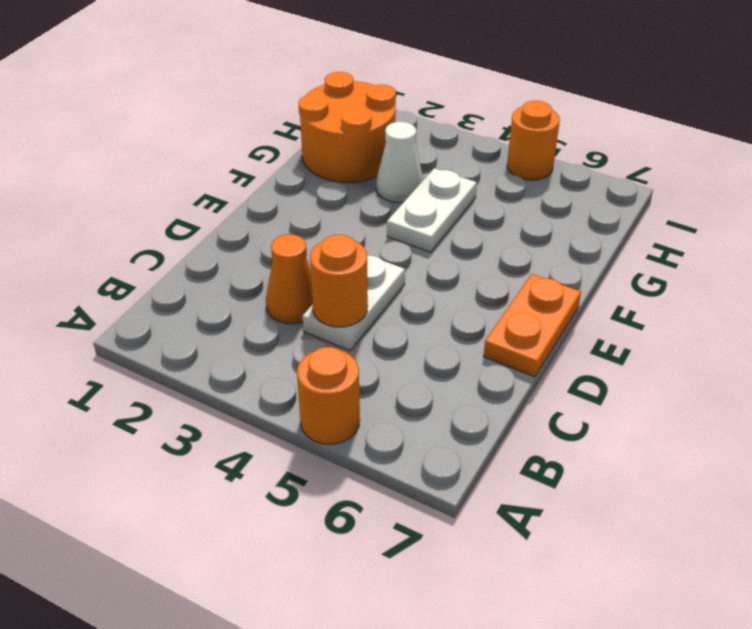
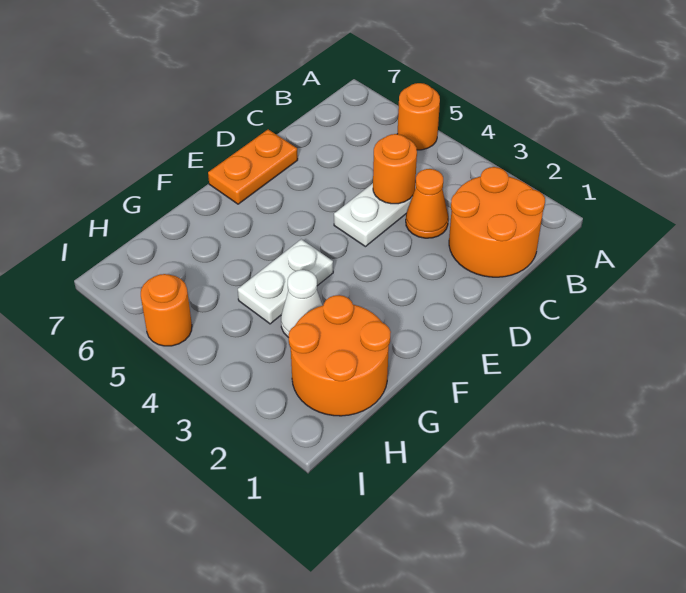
none -> orange 2x2 round brick [449,167,545,277]

